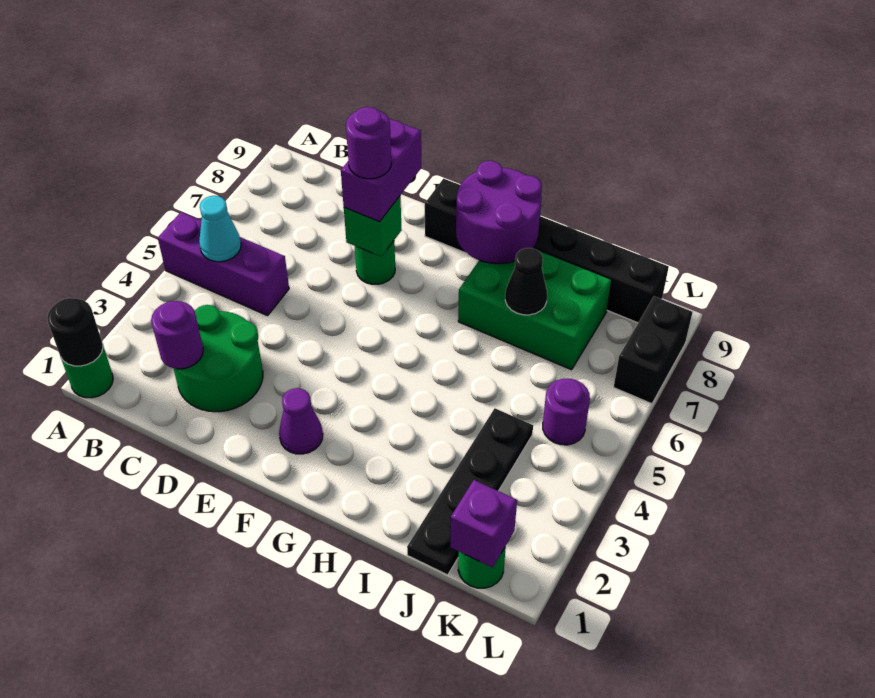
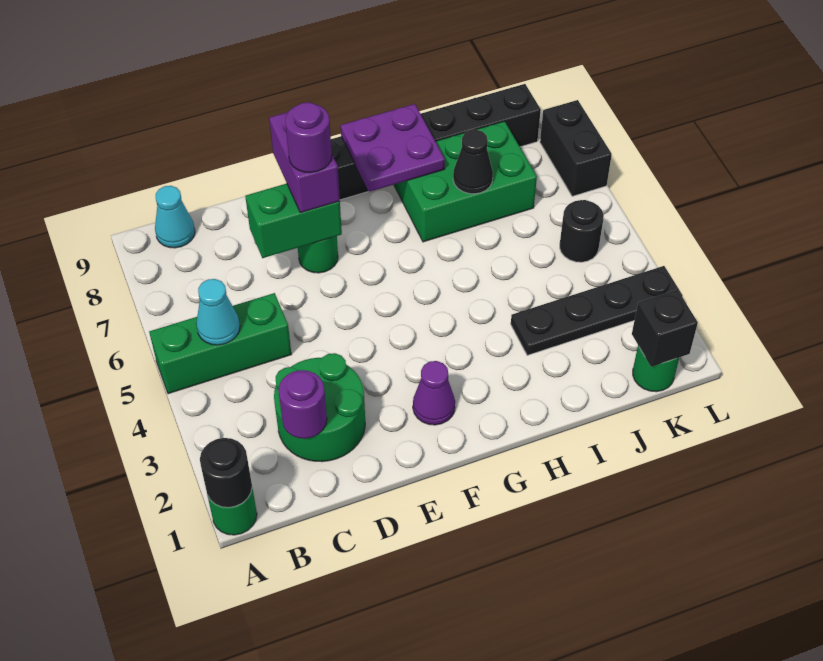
purple 1x3 brick [158,212,289,316] -> green 1x3 brick [149,293,291,394]
none -> cyan 1x1 cone [155,186,195,248]
green 1x1 brick [344,196,402,257] -> green 1x2 brick [245,184,342,258]
purple 2x2 round brick [456,161,542,264] -> purple 2x2 plate [341,104,445,192]
black 1x4 plate [407,408,533,575] -> black 1x4 plate turned to [511,266,683,355]
purple 1x1 brick [450,480,517,568] -> black 1x1 brick [632,290,698,367]
purple 1x1 round brick [543,379,590,445] -> black 1x1 round brick [560,200,604,262]

